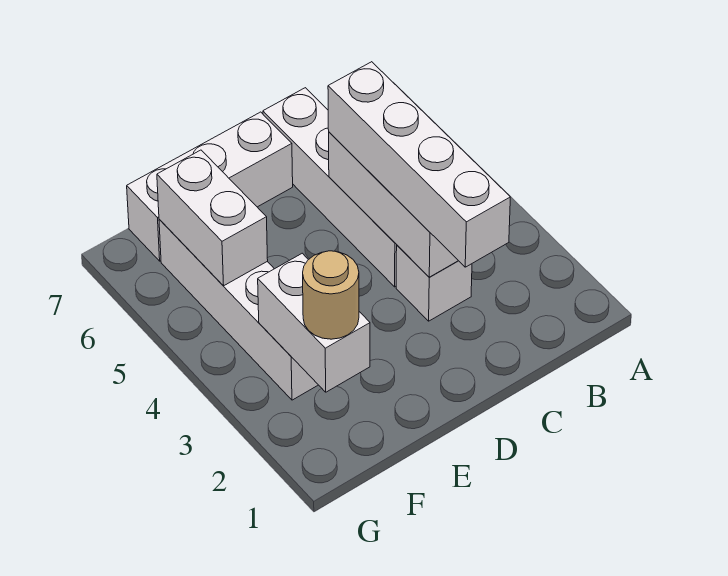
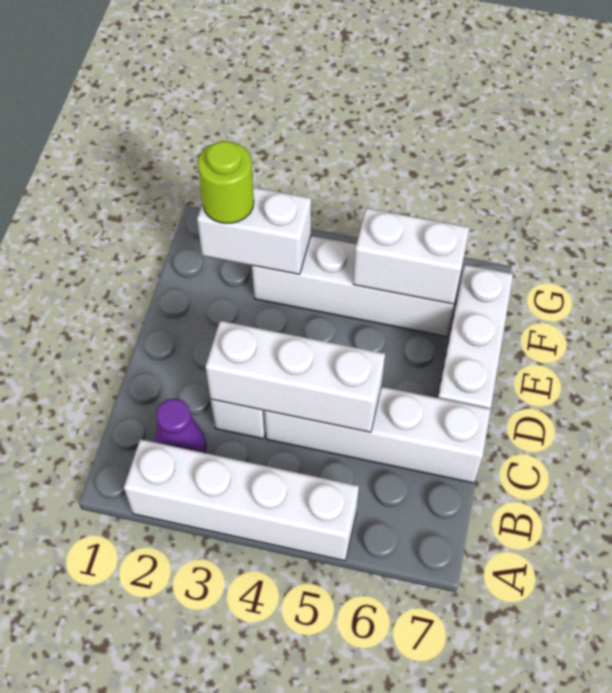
none -> purple 1x1 cone [155,399,206,453]
white 1x4 brick [328,62,510,267] -> white 1x4 brick moved to [124,439,359,561]
tan 1x1 round brick [303,251,359,339] -> lime 1x1 round brick [198,141,254,223]

